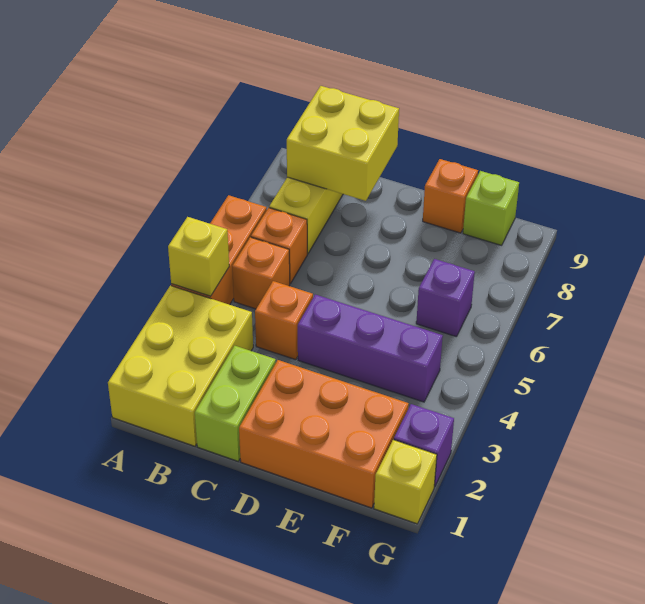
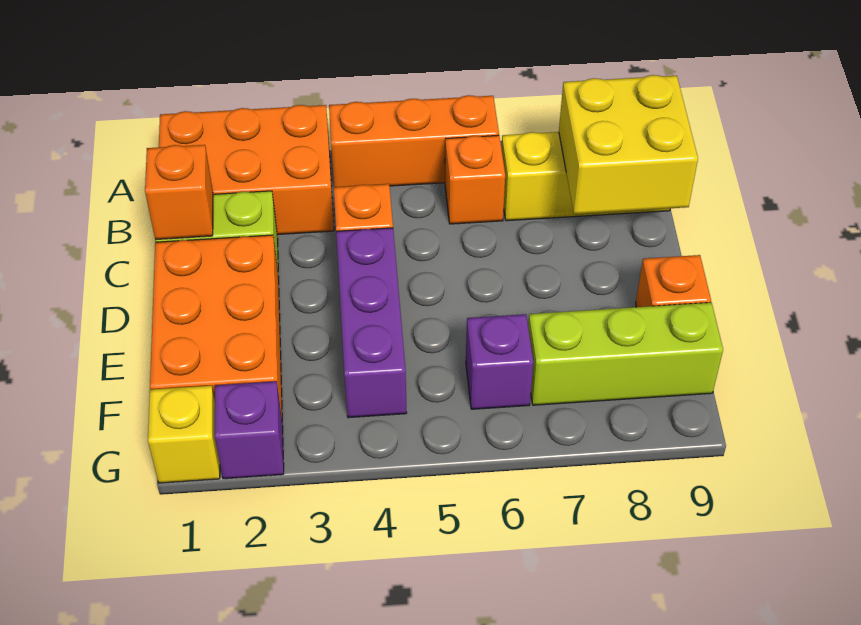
yellow 2x3 brick [108,286,253,446] -> orange 2x3 brick [159,105,334,235]
yellow 1x1 brick [168,217,229,296] -> none
orange 1x1 brick [232,237,290,309] -> orange 1x1 brick moved to [145,145,213,240]
lime 1x1 brick [463,171,519,245] -> lime 1x3 brick [528,302,723,405]

